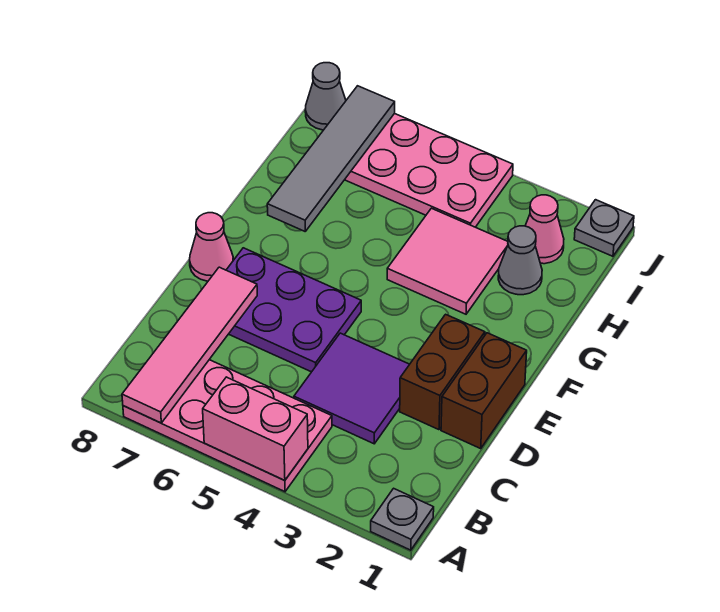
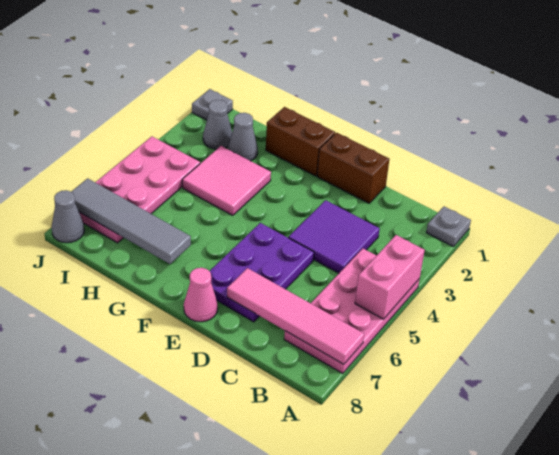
brown 1x2 brick [400,314,485,430] -> brown 1x2 brick moved to [266,107,335,176]
pink 1x1 cone [525,195,564,264] -> grey 1x1 cone [203,100,232,149]

